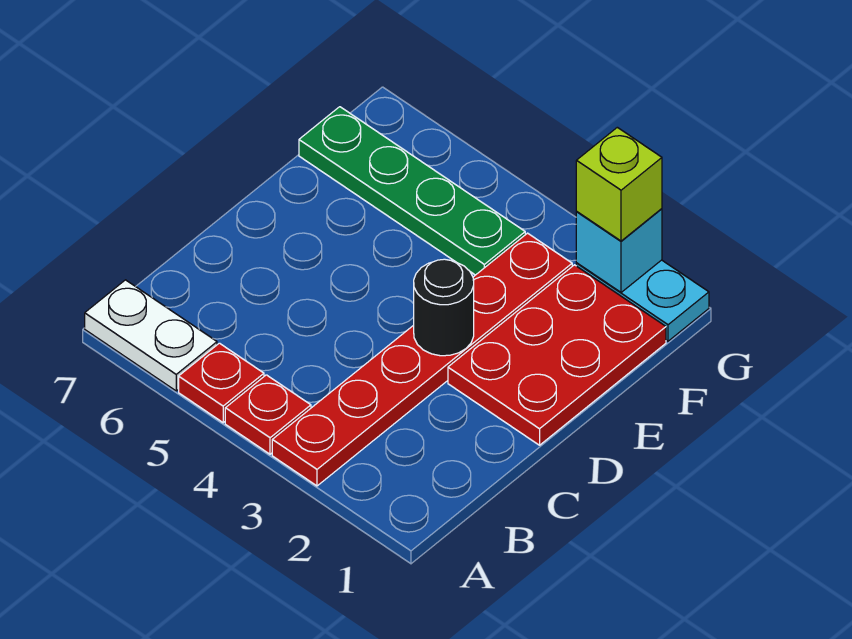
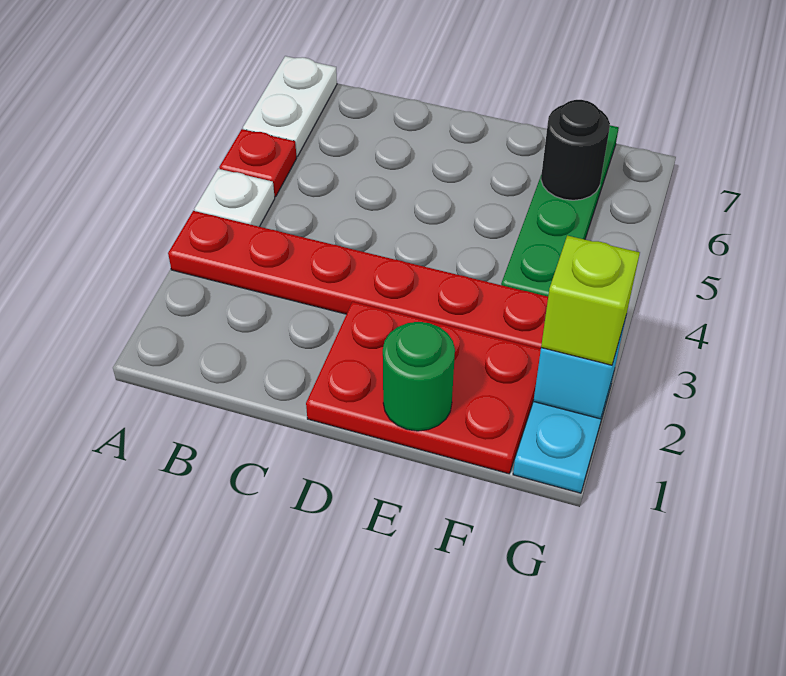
red 1x1 plate [225,375,311,454] -> white 1x1 plate [195,169,275,227]
black 1x1 round brick [414,259,474,356] -> black 1x1 round brick moved to [541,100,610,200]
none -> green 1x1 round brick [383,322,455,431]

